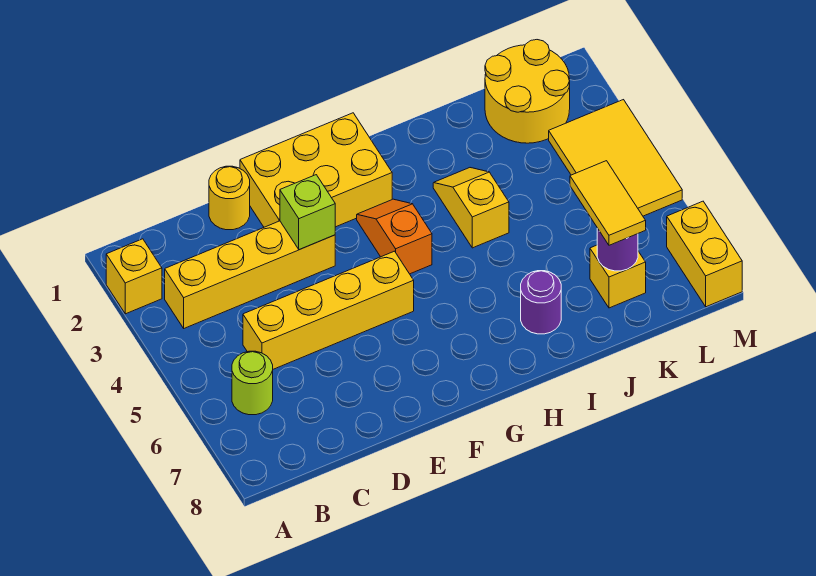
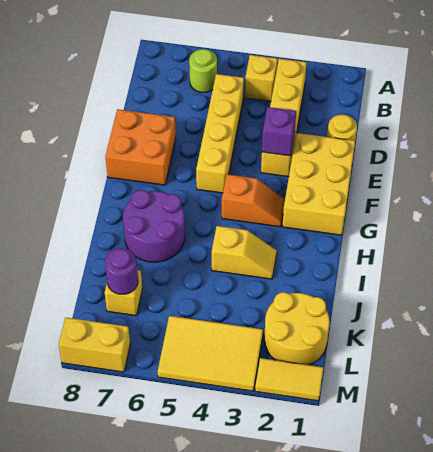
yellow 1x1 brick [106,239,162,314] -> yellow 1x1 brick moved to [245,55,277,101]
lime 1x1 brick [280,175,335,250] -> purple 1x1 brick [262,107,296,156]
none -> orange 2x2 brick [105,109,176,185]
purple 1x1 round brick [521,271,561,334] -> purple 2x2 round brick [123,190,185,262]
yellow 1x2 tile [570,161,646,245] -> yellow 1x2 tile moved to [255,358,323,401]

